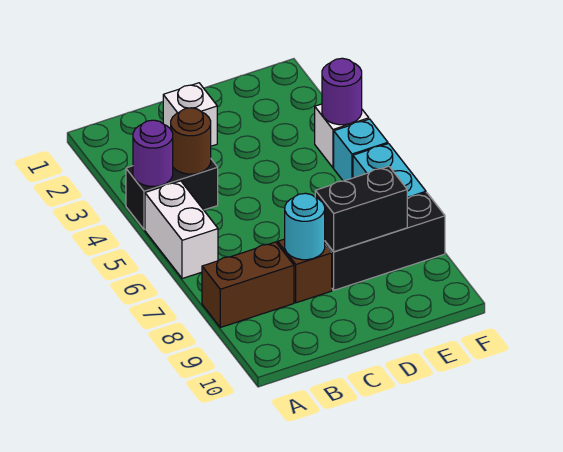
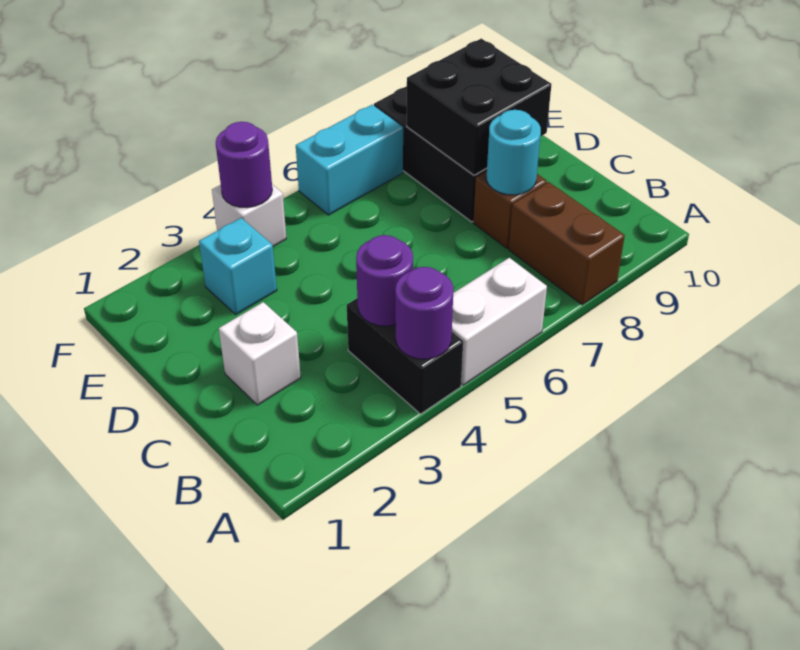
brown 1x1 round brick [171,108,211,174] -> purple 1x1 round brick [356,235,413,326]
black 1x2 brick [315,166,407,252] -> black 2x2 brick [407,39,552,175]
cyan 1x1 brick [334,119,388,181] -> cyan 1x1 brick moved to [199,218,277,314]

